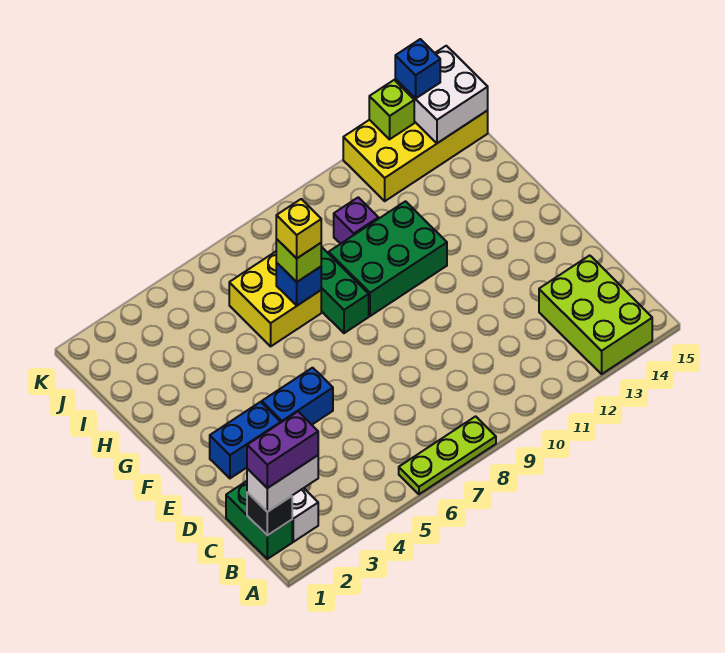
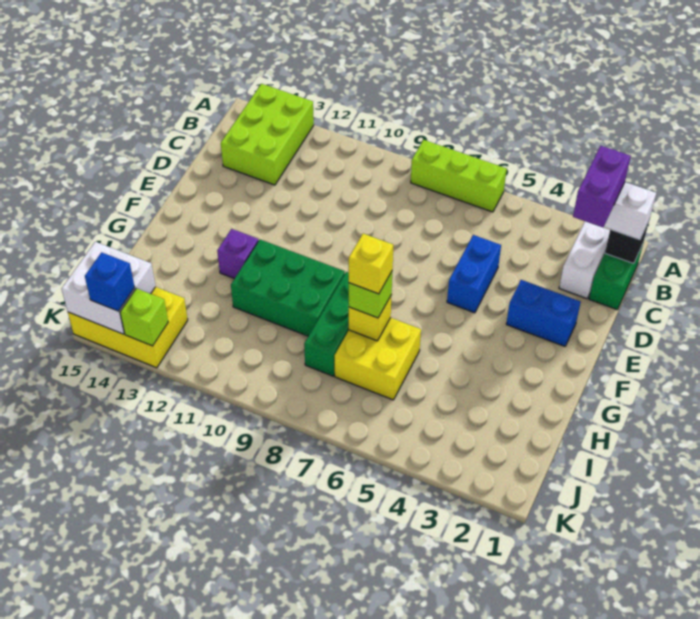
lime 1x3 plate [399,416,496,494] -> lime 1x3 brick [411,140,507,212]
purple 1x2 brick [247,412,318,488] -> purple 1x2 brick turned to [573,146,631,227]
blue 1x2 brick [262,368,333,425] -> blue 1x2 brick turned to [447,235,501,313]
blue 1x1 brick [276,262,321,306] -> yellow 1x1 brick [349,295,392,341]
purple 1x1 brick [334,197,379,244] -> purple 1x1 brick moved to [217,229,258,279]
yellow 2x4 brick [343,110,488,201] -> yellow 2x3 brick [68,287,188,368]

